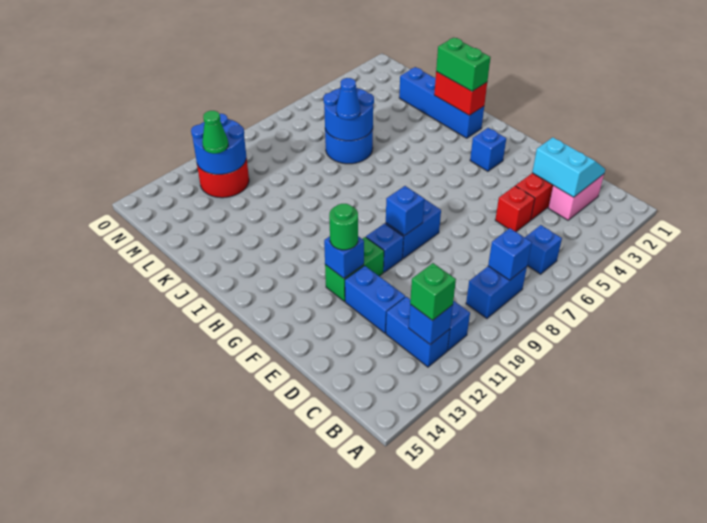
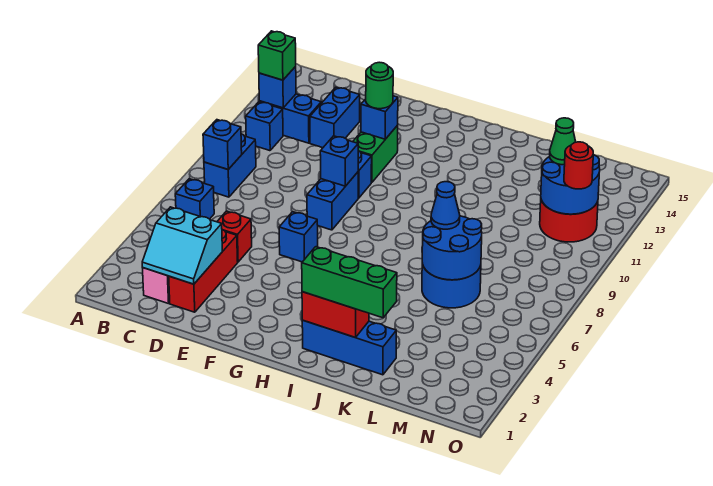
blue 1x2 brick [345,266,405,333] -> blue 1x2 brick turned to [310,87,360,148]
blue 1x1 brick [470,128,506,171] -> blue 1x1 brick moved to [279,212,318,262]
blue 1x4 brick [399,67,484,138] -> blue 1x3 brick [302,320,396,375]
green 1x2 brick [436,38,491,91] -> green 1x3 brick [302,247,397,318]
none -> red 1x1 round brick [564,142,593,189]

